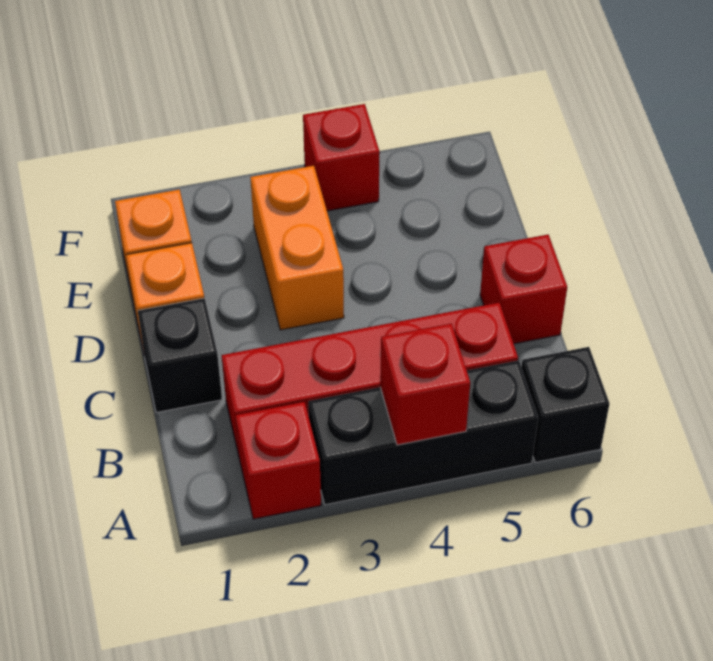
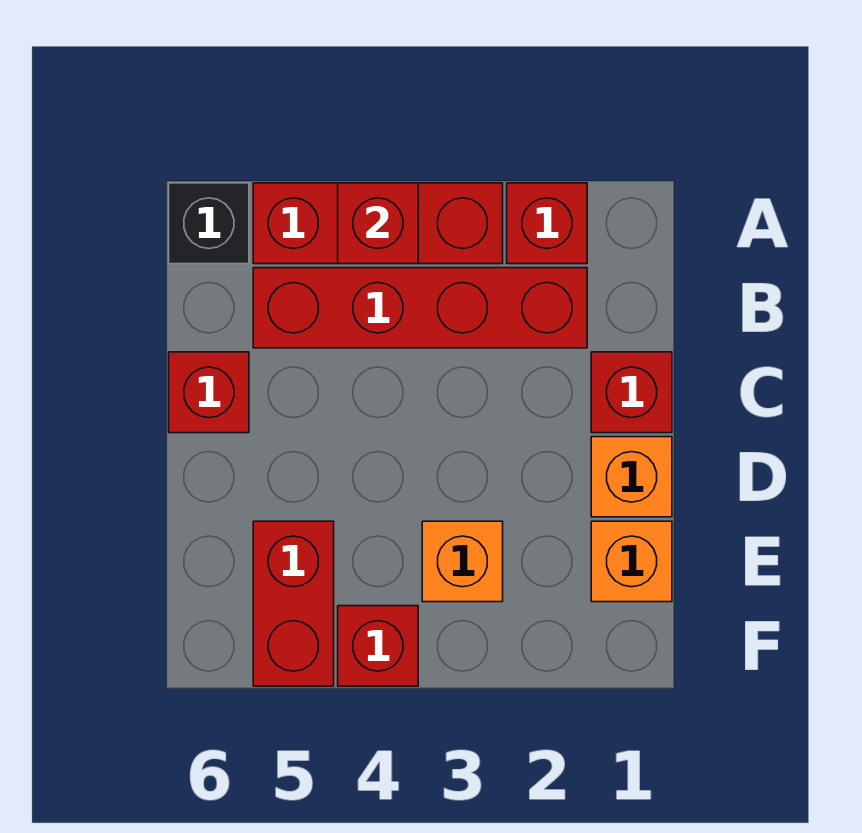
black 1x3 brick [308,360,538,505] -> red 1x3 brick [253,183,503,264]
black 1x1 brick [138,298,222,413] -> red 1x1 brick [591,352,672,433]
orange 1x2 brick [250,166,344,330] -> orange 1x1 brick [422,521,503,602]
none -> red 1x2 brick [253,521,334,686]

